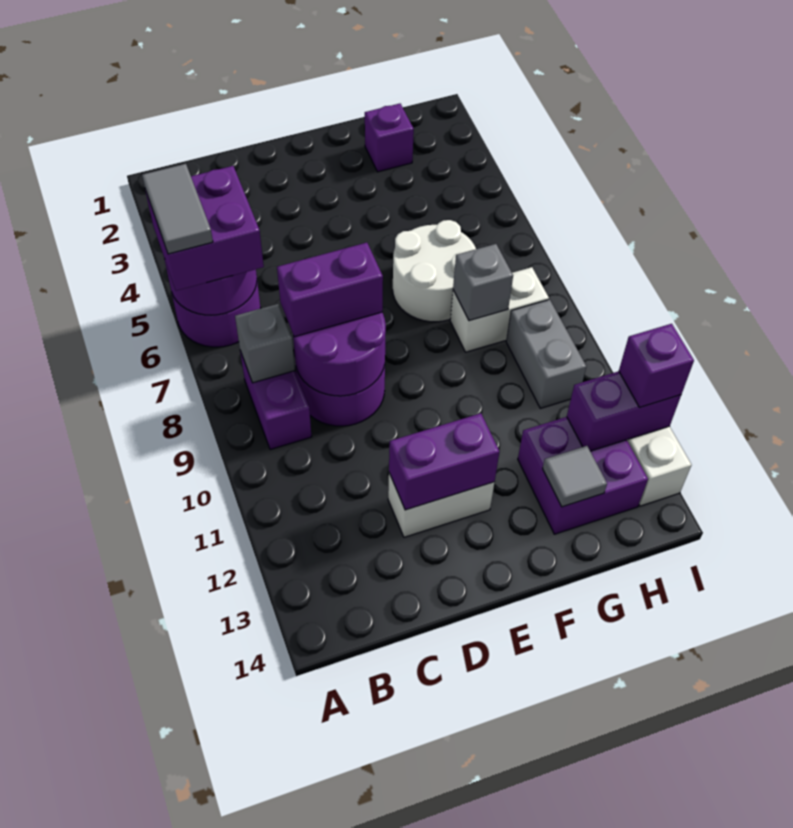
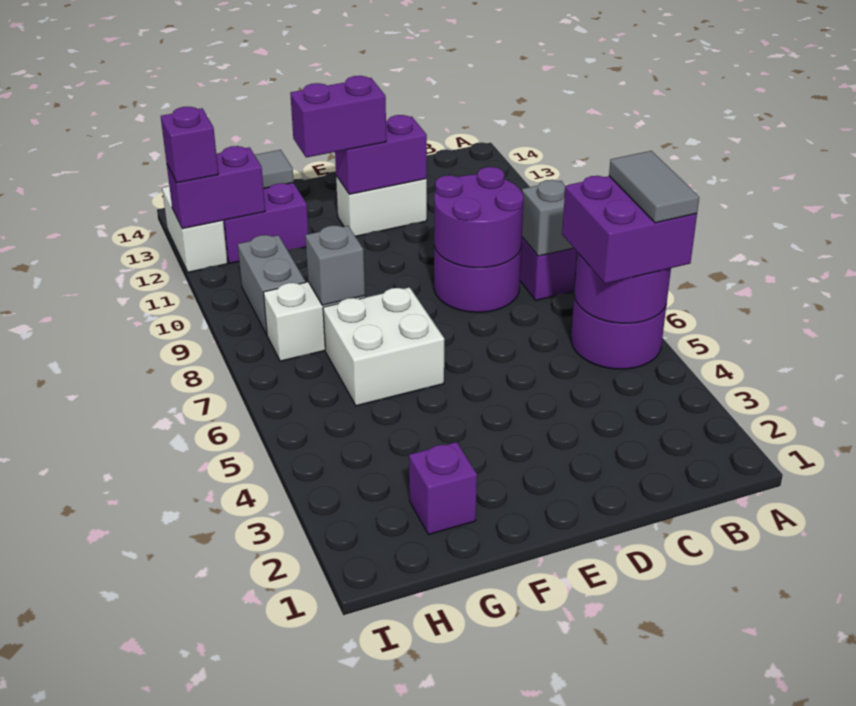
purple 1x2 brick [277,243,383,337] -> purple 1x2 brick moved to [290,76,386,158]
white 2x2 round brick [393,220,476,322] -> white 2x2 brick [323,287,444,406]

